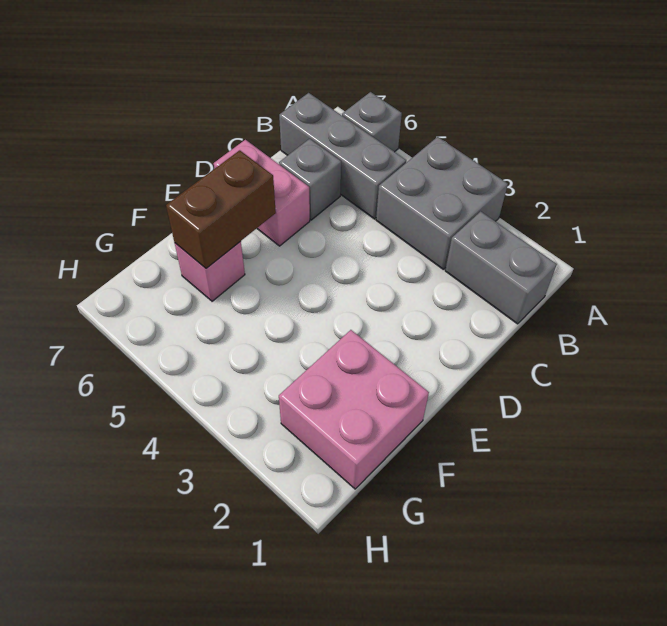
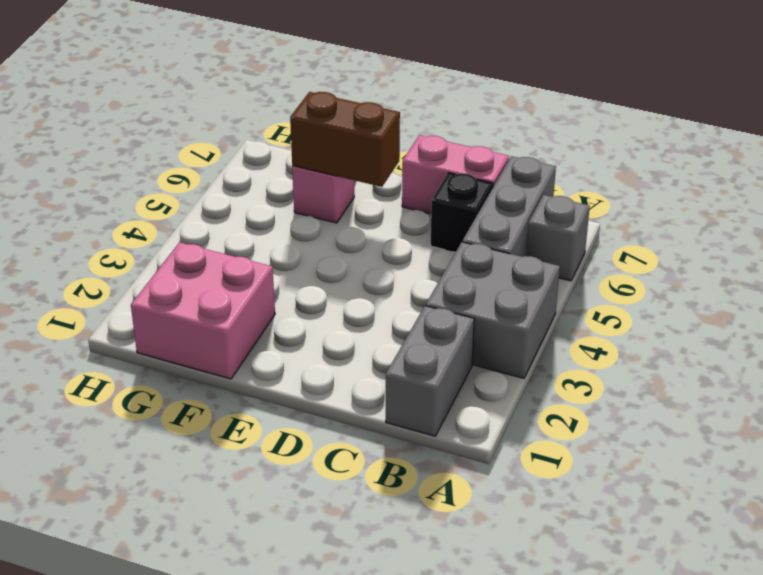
grey 1x1 brick [279,139,341,220] -> black 1x1 brick [431,173,493,252]
pink 1x2 brick [214,140,310,246] -> pink 1x2 brick turned to [402,135,509,214]

